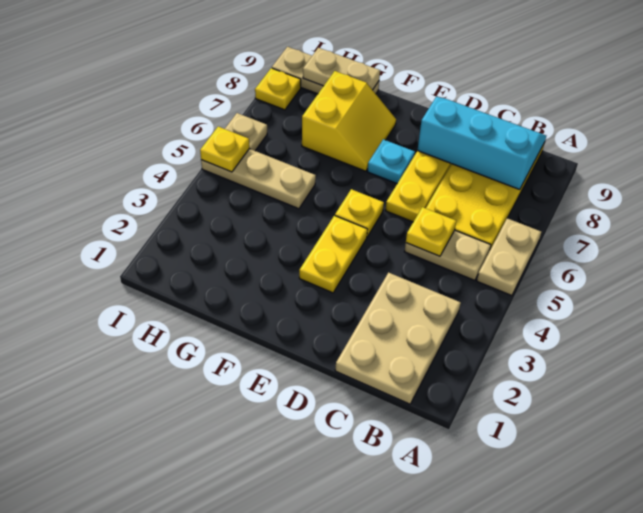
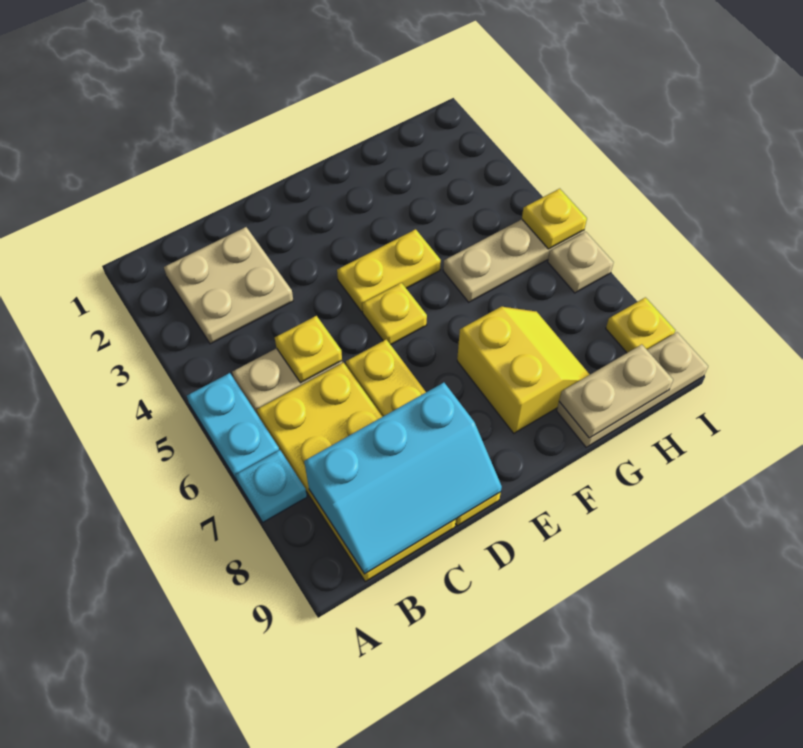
tan 1x2 plate [477,218,541,296] -> cyan 1x2 plate [187,373,279,480]
tan 2x3 plate [335,273,461,404] -> tan 2x2 plate [164,227,293,344]
yellow 1x2 plate [299,216,368,293] -> yellow 1x2 plate turned to [337,229,441,312]
cyan 1x1 plate [367,139,415,183] -> cyan 1x1 plate moved to [236,450,307,522]
yellow 2x2 slope [302,71,396,171] -> yellow 2x2 slope turned to [457,307,590,433]

